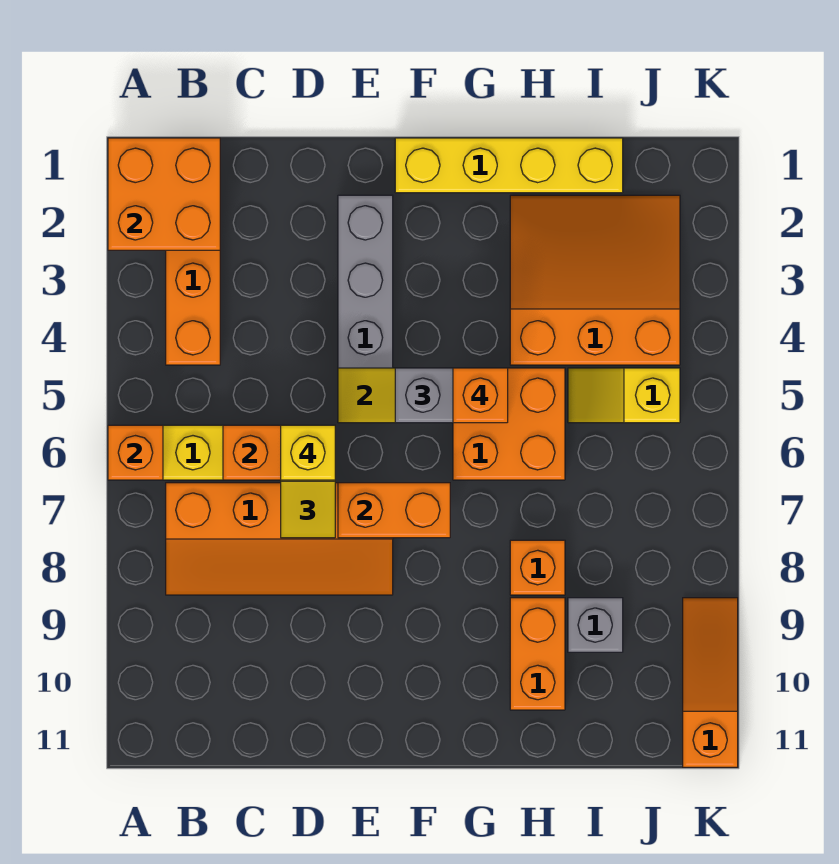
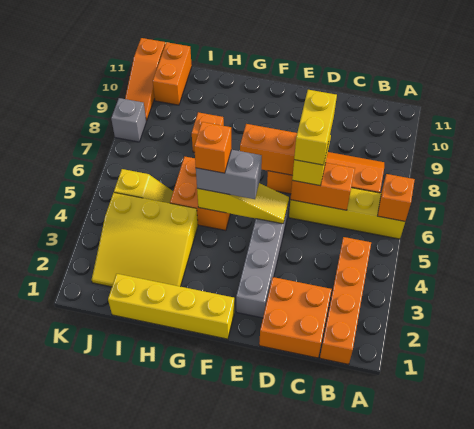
orange 2x2 brick [108,138,220,250] -> orange 2x2 brick moved to [259,277,332,358]
yellow 1x1 brick [281,425,335,480] -> yellow 1x2 brick [294,90,337,165]
orange 3x3 slope [510,195,680,365] -> yellow 3x3 slope [92,193,198,287]
orange 1x2 brick [510,598,565,710] -> orange 1x2 brick moved to [153,42,192,105]
grey 1x1 brick [568,598,623,652] -> grey 1x1 brick moved to [111,98,146,142]

